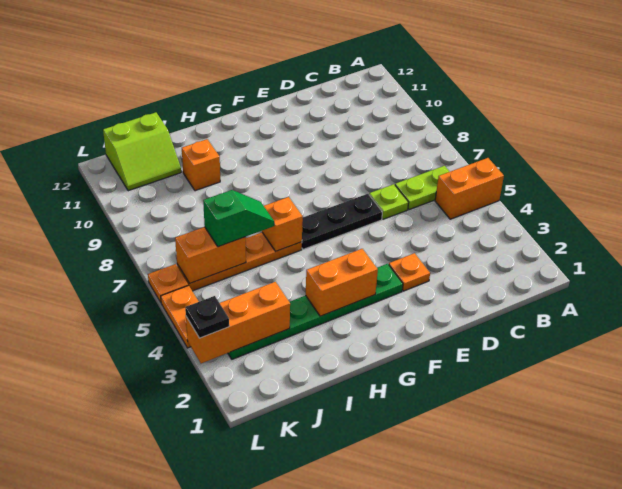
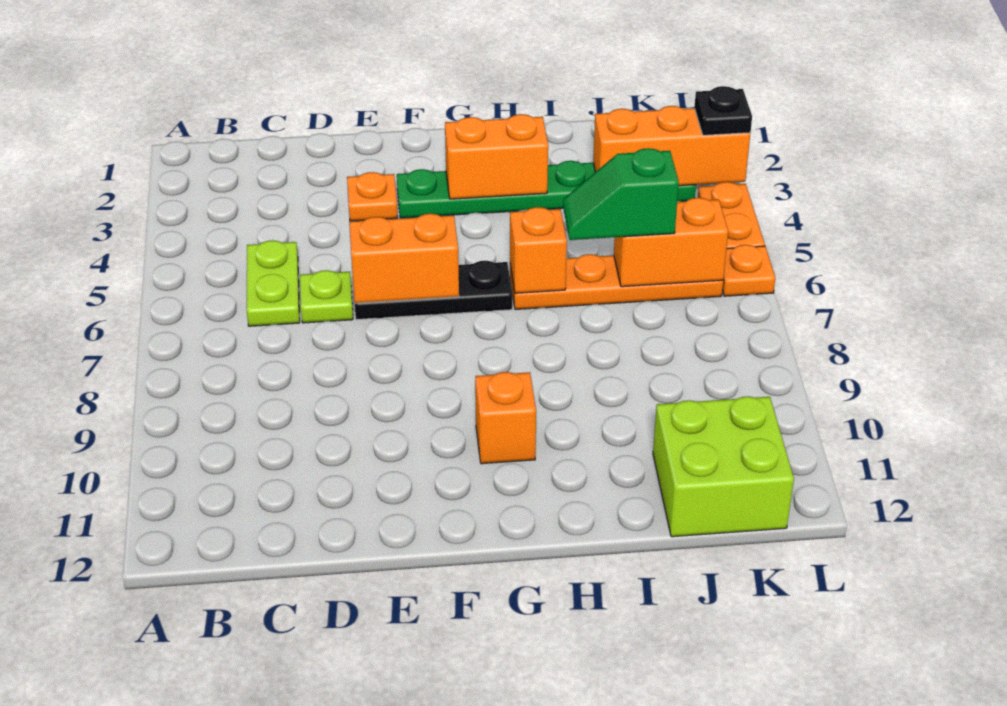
orange 1x2 brick [435,158,504,219] -> orange 1x2 brick moved to [349,214,459,303]
lime 1x2 plate [395,166,450,210] -> lime 1x2 plate turned to [247,240,300,326]
orange 1x1 brick [182,139,220,191] -> orange 1x1 brick moved to [475,372,536,464]
lime 2x2 slope [103,112,181,191] -> lime 2x2 brick [653,396,794,537]

